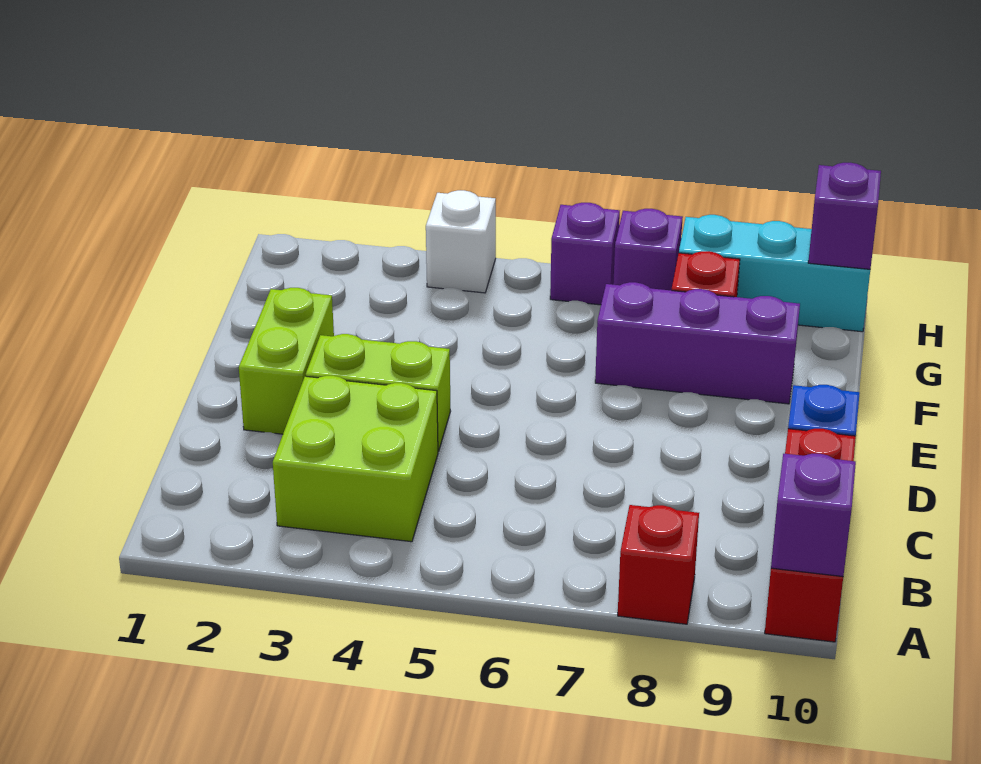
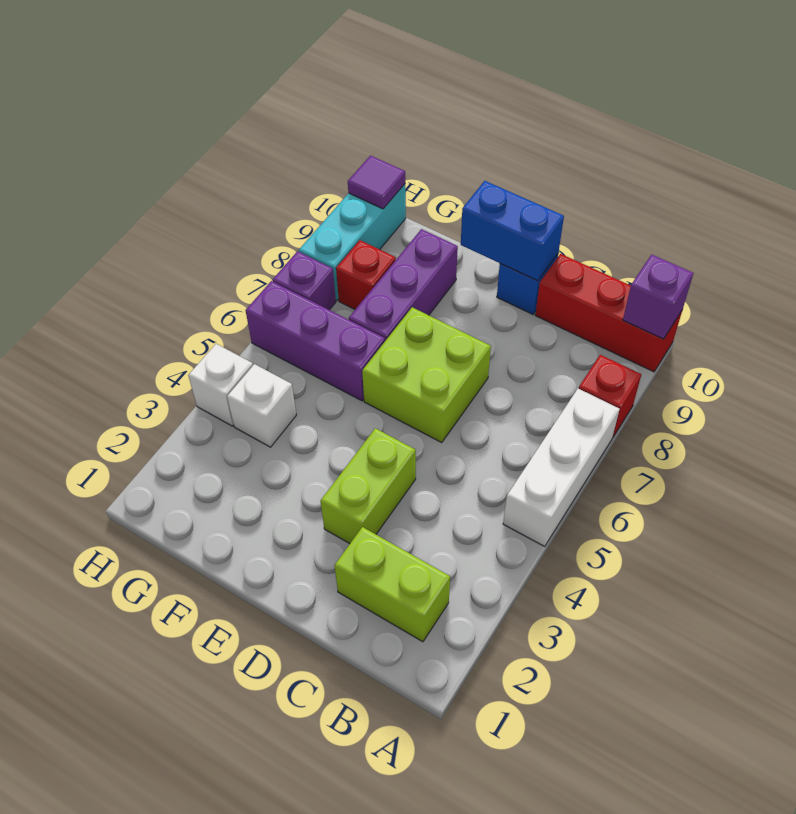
none -> white 1x3 brick [503,388,619,546]
lime 2x2 brick [273,376,438,542] -> lime 2x2 brick moved to [362,307,491,442]
lime 1x2 brick [239,288,334,434] -> lime 1x2 brick moved to [334,527,450,642]
none -> blue 1x2 brick [461,181,564,281]
none -> white 1x1 brick [227,364,296,447]
purple 1x1 brick [550,203,620,305] -> purple 1x3 brick [246,281,385,401]
purple 1x1 brick [808,163,881,269] -> purple 1x1 tile [348,156,405,209]

